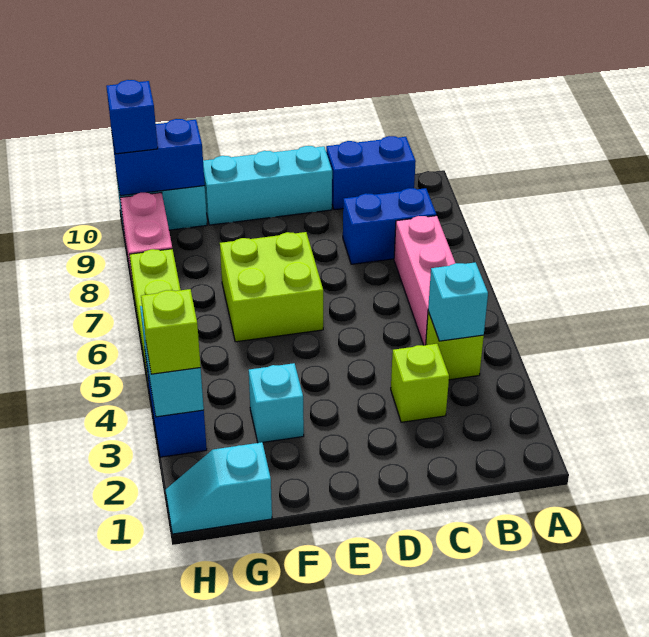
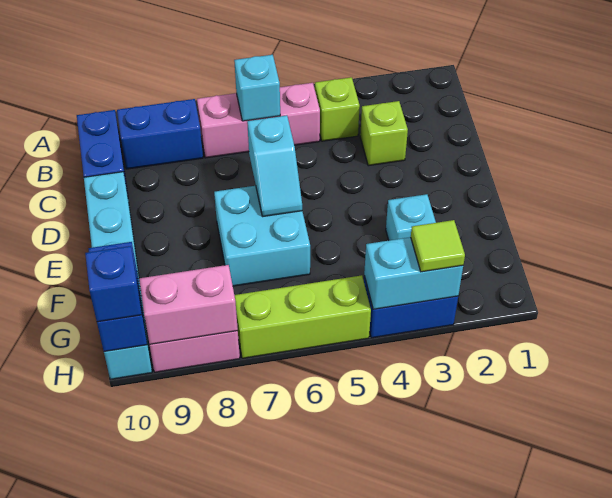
cyan 1x1 brick [428,262,488,341] -> cyan 1x1 brick moved to [234,55,280,121]
blue 1x2 brick [343,188,436,264] -> blue 1x2 brick turned to [117,99,203,169]
lime 2x2 brick [220,232,323,342] -> cyan 2x2 brick [214,186,310,286]
cyan 1x2 slope [166,442,272,534] -> cyan 1x2 slope moved to [247,115,302,216]
lime 1x1 brick [141,289,201,374] -> lime 1x1 tile [411,220,465,272]
none -> pink 1x2 brick [139,265,238,344]

